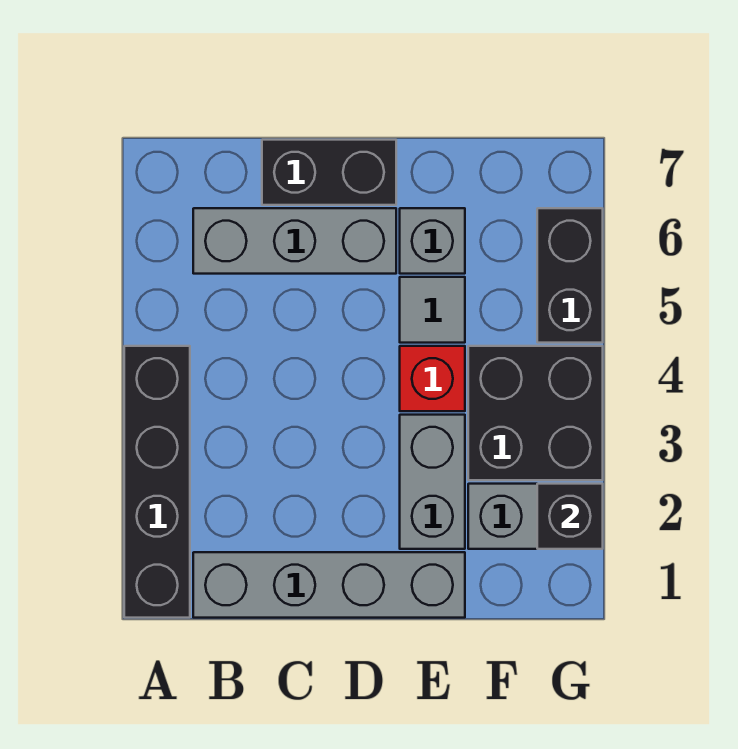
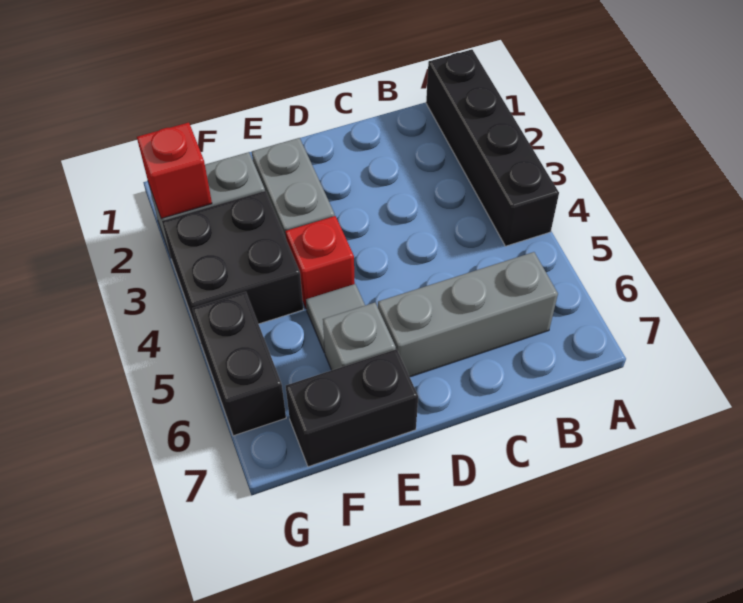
grey 1x4 brick [193,552,465,618] -> none
black 1x2 brick [262,140,396,205] -> black 1x2 brick moved to [286,349,418,467]
black 1x1 brick [537,484,603,549] -> red 1x1 brick [137,123,212,219]

